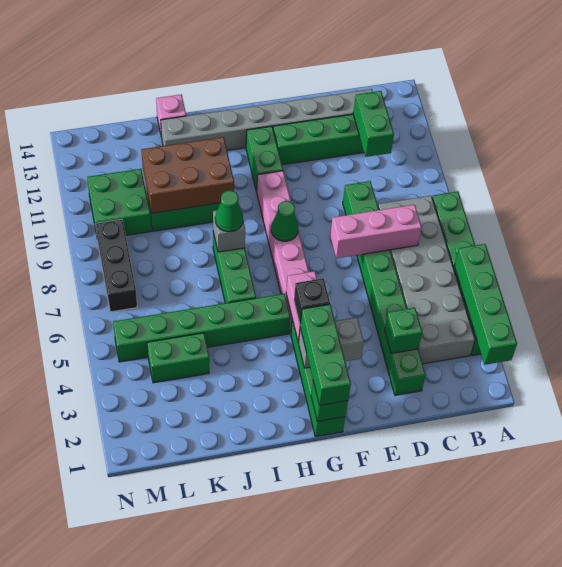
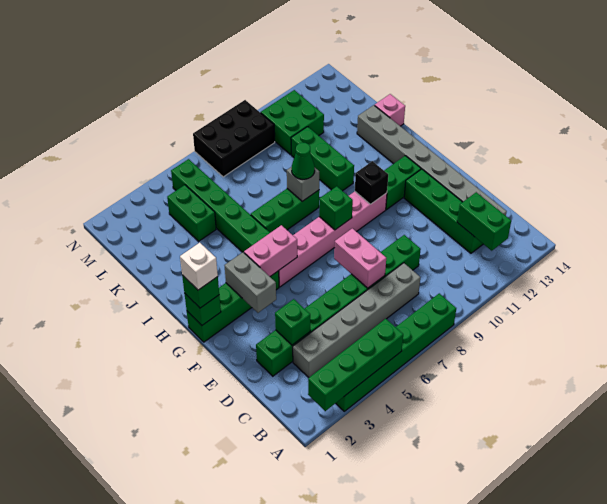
grey 2x6 brick [378,195,475,364] -> grey 1x6 brick [293,263,420,378]
pink 1x3 brick [330,205,422,258] -> pink 1x2 brick [334,228,386,288]
green 1x2 brick [353,91,394,157] -> green 1x2 brick turned to [457,192,511,251]
green 1x3 brick [300,304,351,405] -> green 1x1 brick [182,275,219,308]
none -> white 1x1 brick [180,243,218,290]
black 1x1 brick [294,278,330,324] -> black 1x1 brick moved to [355,161,388,204]
green 1x1 cone [271,201,298,241] -> green 1x1 brick [319,186,353,230]
brown 2x3 brick [142,137,234,213] -> none
black 1x3 brick [96,219,137,312] -> black 2x3 brick [193,100,275,177]

